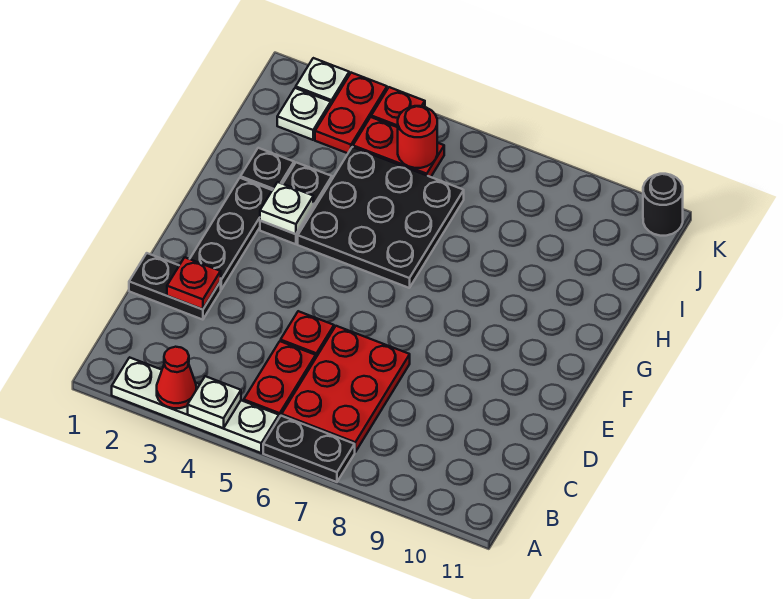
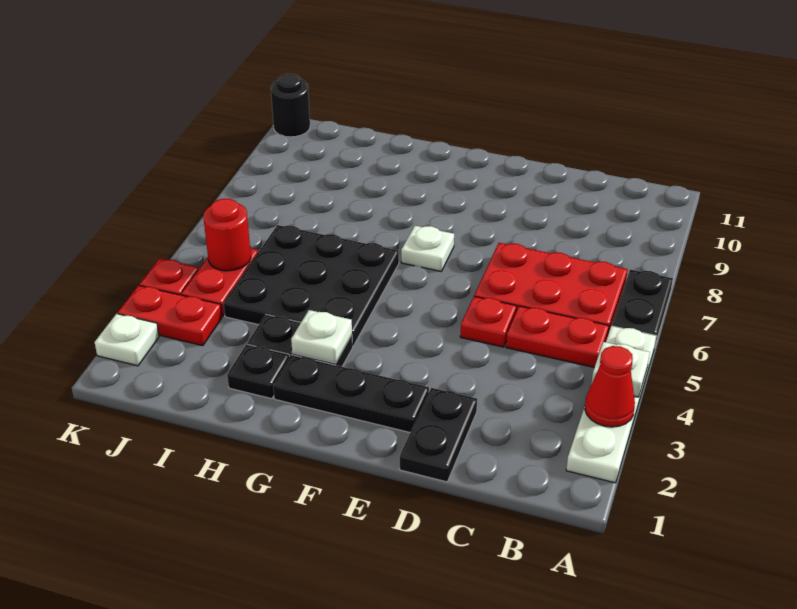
red 1x1 plate [167,257,221,309] -> none
white 1x1 plate [277,88,331,140] -> white 1x1 plate moved to [401,226,454,271]

